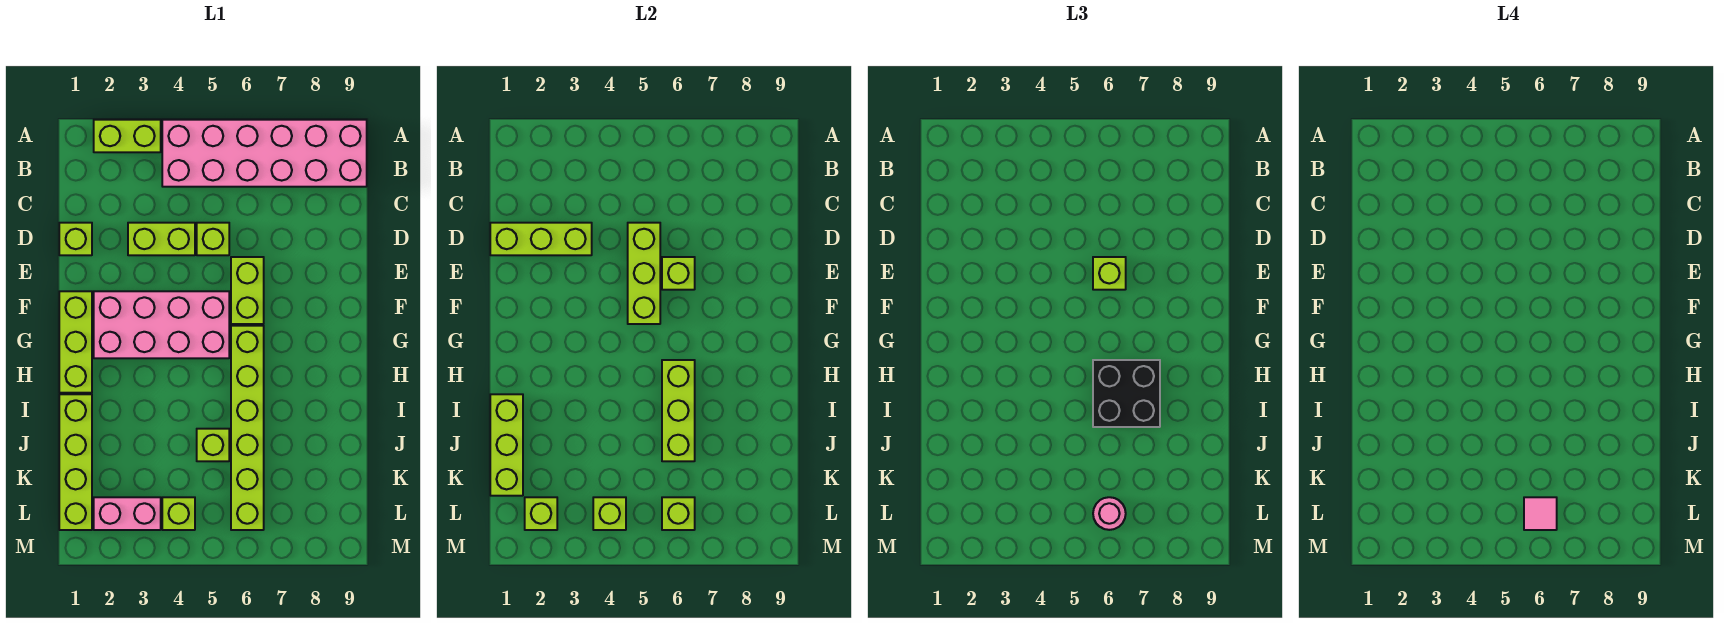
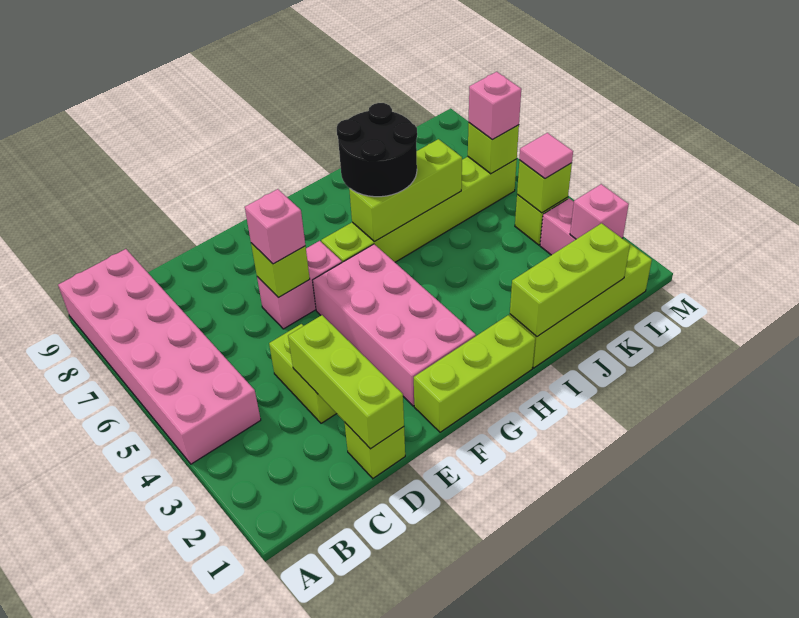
lime 1x2 brick [94,120,161,152] -> none
lime 1x1 brick [197,223,229,255] -> none
lime 1x3 brick [628,223,660,324] -> none
lime 1x2 brick [231,257,264,324] -> pink 1x2 brick [257,241,342,329]
lime 1x1 brick [1093,257,1126,290] -> pink 1x1 brick [245,189,305,264]
black 2x2 brick [1093,360,1160,427] -> black 2x2 round brick [337,103,417,197]
lime 1x1 brick [197,429,229,461] -> none
lime 1x1 brick [525,497,557,530] -> pink 1x1 brick [570,184,629,239]
pink 1x1 round brick [1093,497,1126,530] -> pink 1x1 brick [469,72,521,140]
pink 1x1 tile [1524,497,1557,530] -> pink 1x1 tile moved to [519,133,573,179]

